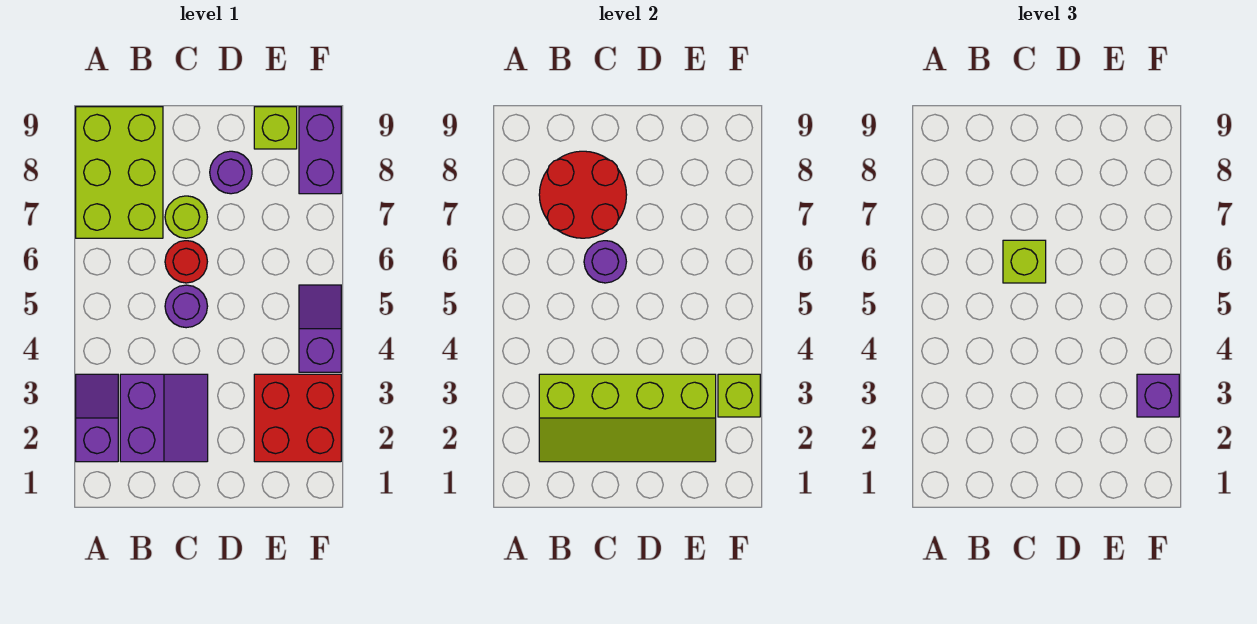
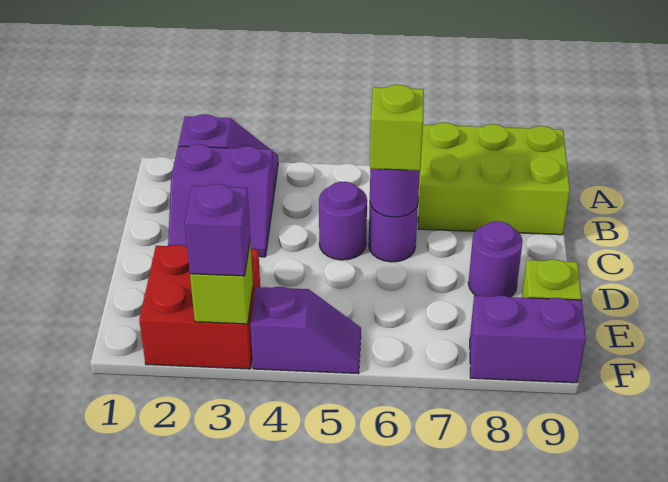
lime 2x4 slope [539,374,716,462] -> none
red 2x2 round brick [539,151,627,238] -> none
red 1x1 round brick [165,241,207,283] -> purple 1x1 round brick [369,204,418,262]
lime 1x1 round brick [165,196,207,238] -> none

